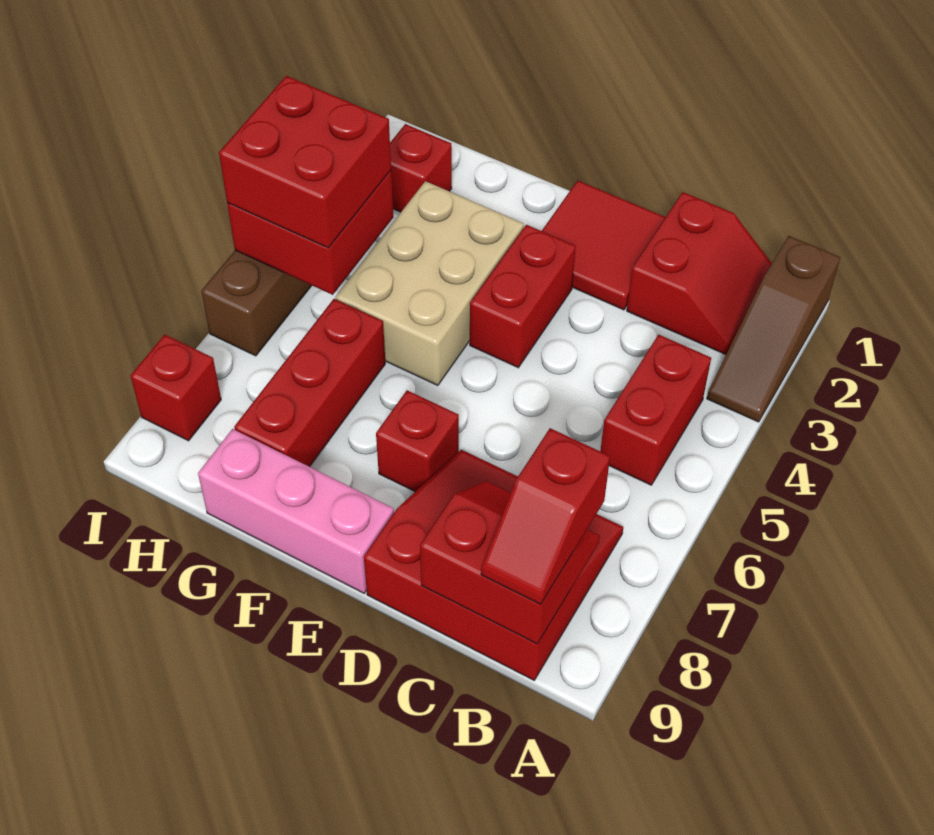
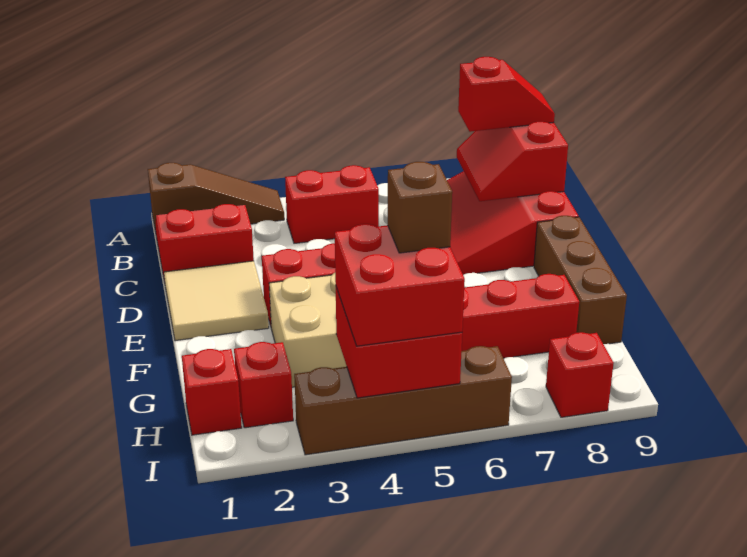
red 2x2 tile [542,181,666,310] -> tan 2x2 tile [164,261,269,341]
red 1x1 brick [376,390,459,492] -> red 1x1 brick moved to [182,349,242,435]
pink 1x3 brick [198,429,394,593] -> brown 1x3 brick [534,216,627,344]
none -> brown 1x1 brick [388,162,452,253]

